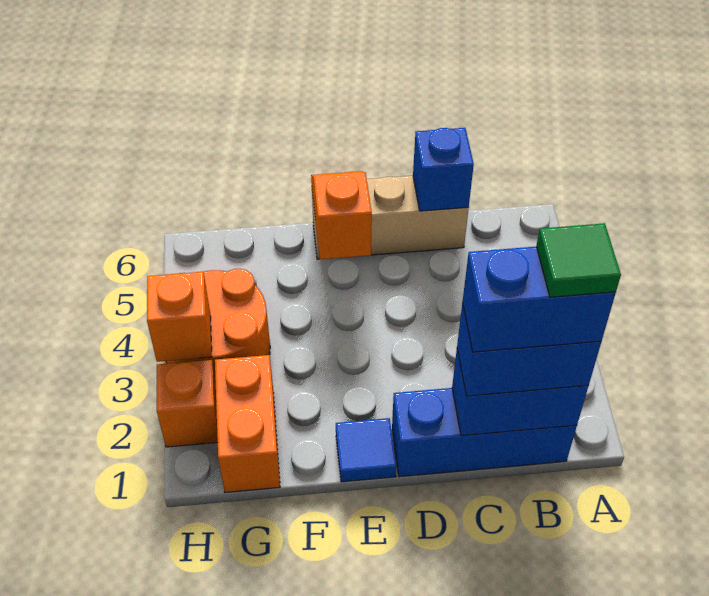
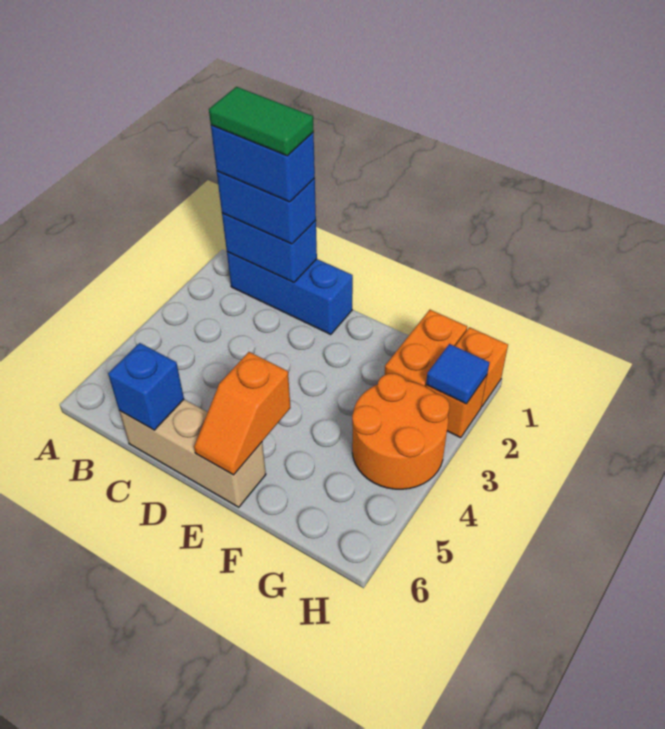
green 1x1 tile [536,223,621,297] -> green 1x2 tile [209,87,314,156]
blue 1x1 tile [336,418,396,482] -> blue 1x1 tile moved to [426,344,490,404]
orange 1x1 brick [147,272,212,362] -> orange 1x1 brick moved to [455,327,508,407]

